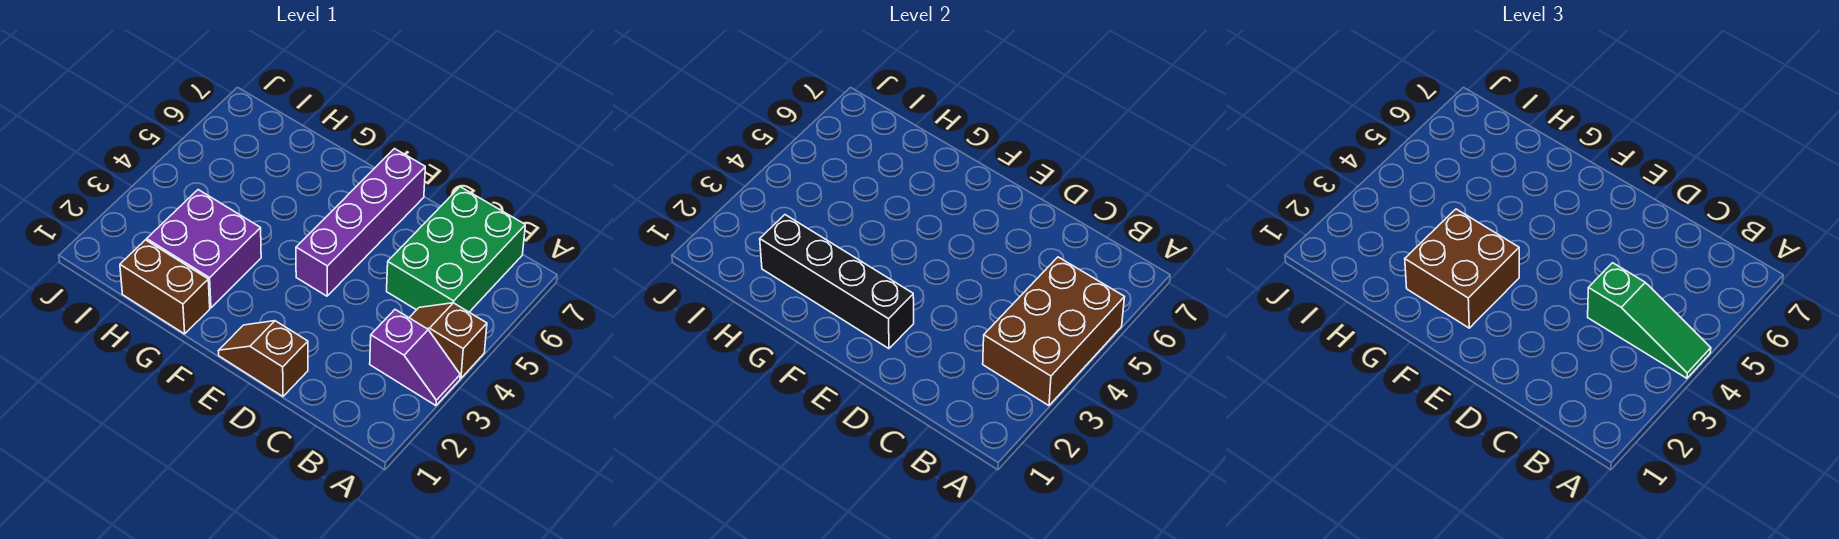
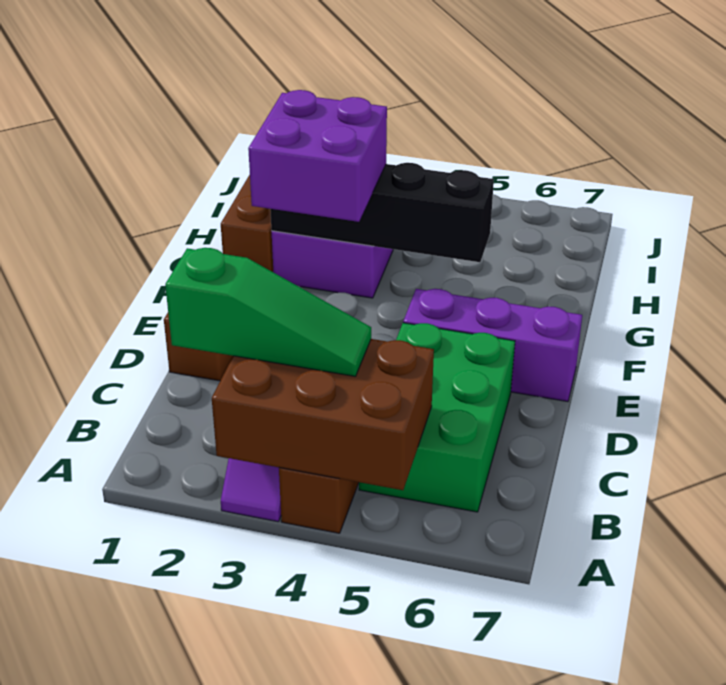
green 1x3 slope [1588,263,1711,378] -> green 1x3 slope turned to [165,248,371,377]
green 2x3 brick [387,187,525,312] -> green 2x3 brick turned to [359,323,515,512]
black 1x4 brick [760,215,914,349] -> black 1x4 brick turned to [270,163,494,262]
purple 1x4 brick [296,149,425,296] -> purple 1x3 brick [403,289,582,402]
brown 2x2 brick [1405,209,1519,328] -> purple 2x2 brick [248,90,387,222]

